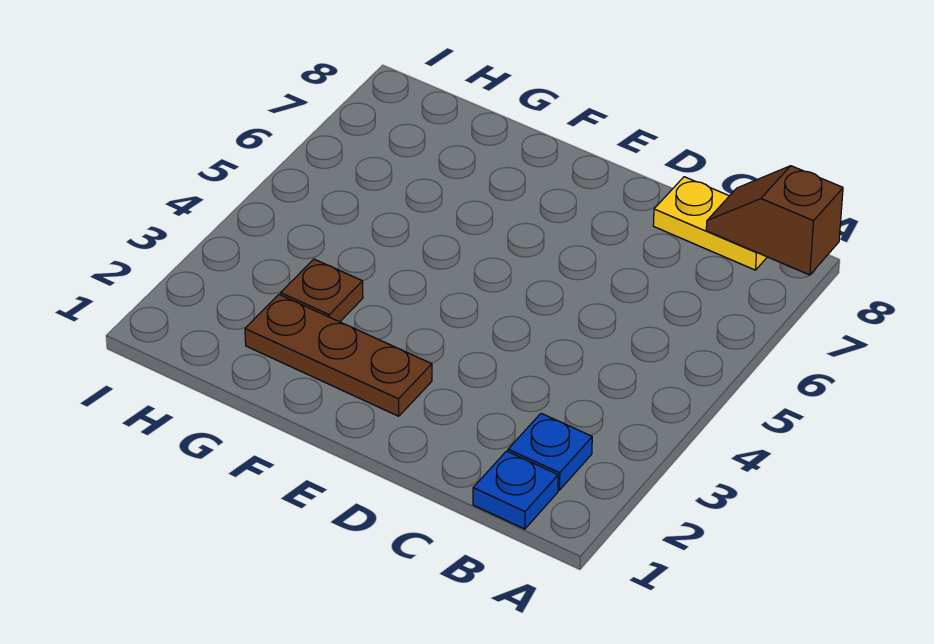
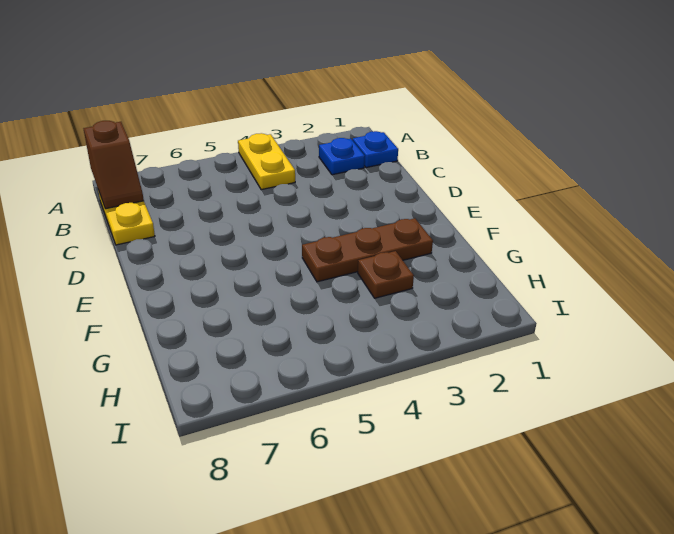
none -> yellow 1x2 plate [238,133,295,190]
brown 1x3 plate [245,295,432,416] -> brown 1x3 plate turned to [302,218,433,282]

